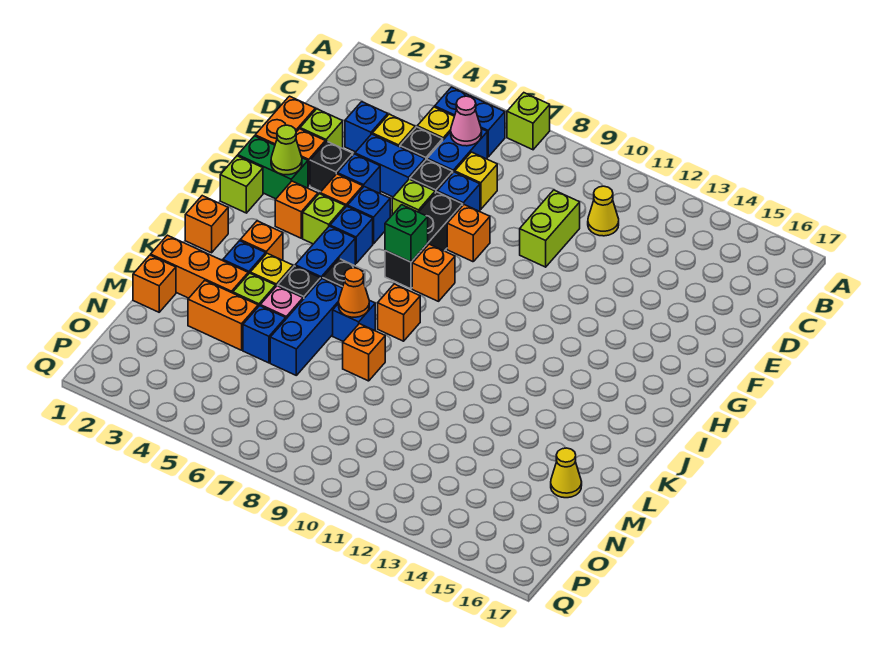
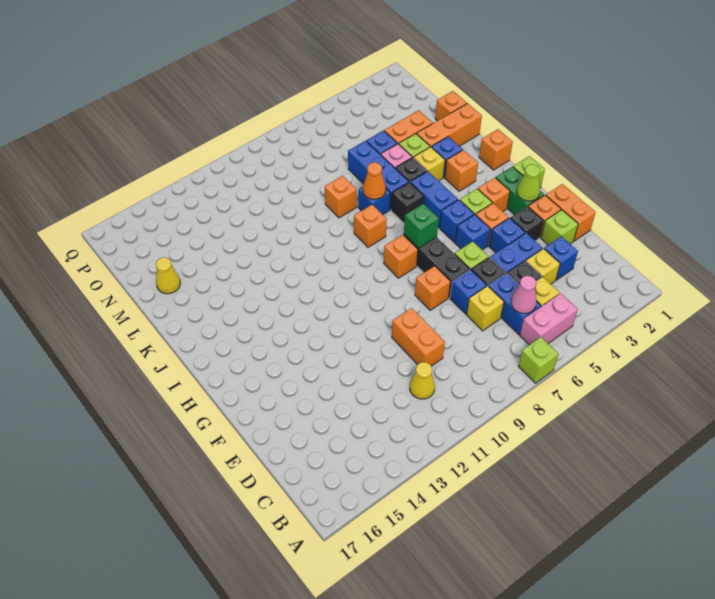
blue 1x2 brick [435,87,505,157] -> pink 1x2 brick [520,293,578,345]
lime 1x2 brick [520,190,580,267] -> orange 1x2 brick [392,308,445,366]
green 1x2 brick [238,136,308,199] -> green 1x2 brick turned to [496,167,544,215]

